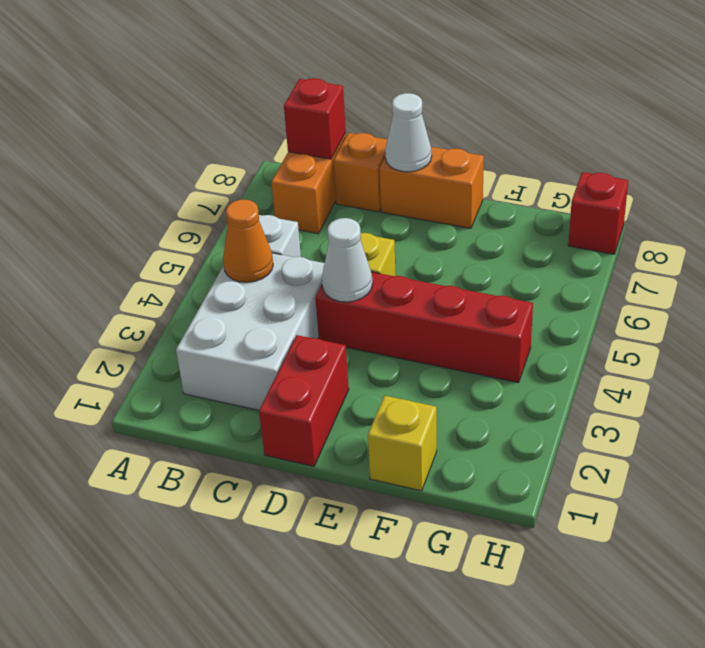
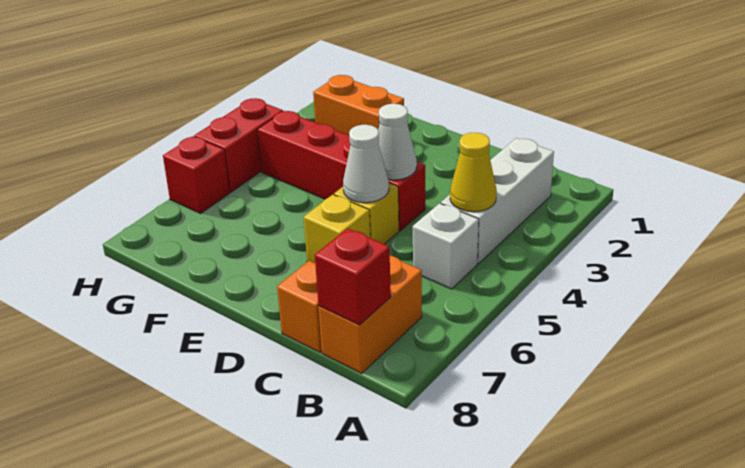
white 2x3 brick [176,253,324,410] -> white 1x3 brick [441,138,554,264]
orange 1x1 cone [223,200,273,282] -> yellow 1x1 cone [450,133,497,212]
red 1x2 brick [259,335,349,466] -> red 1x2 brick moved to [194,98,283,192]
orange 1x2 brick [380,147,484,228] -> orange 1x2 brick moved to [313,75,404,135]
white 1x1 cone [385,93,432,172] -> white 1x1 cone moved to [343,125,389,203]
yellow 1x1 brick [368,396,437,491] -> yellow 1x1 brick moved to [304,195,370,263]
red 1x1 brick [568,172,628,254] -> red 1x1 brick moved to [163,136,230,214]

